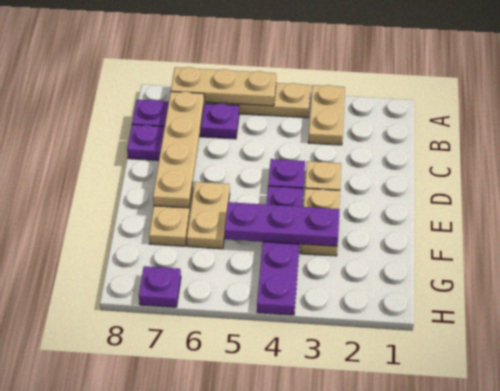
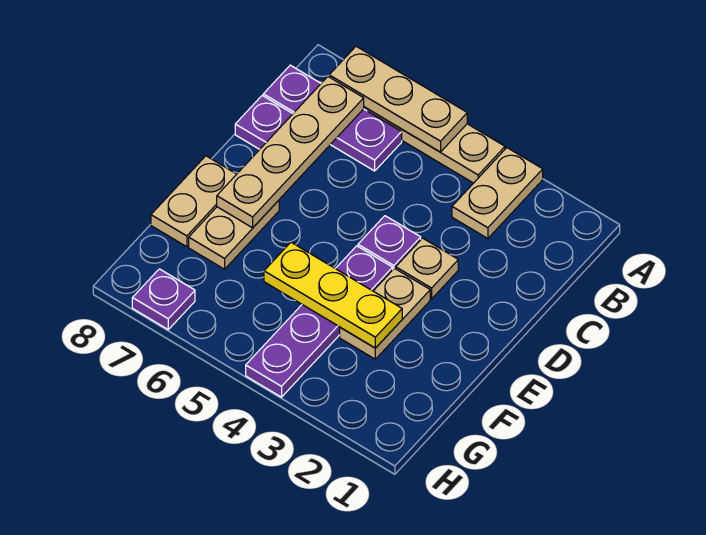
tan 1x2 plate [187,182,230,249] -> tan 1x2 plate moved to [151,156,237,247]
purple 1x3 plate [225,202,340,246] -> yellow 1x3 plate [264,242,402,348]

